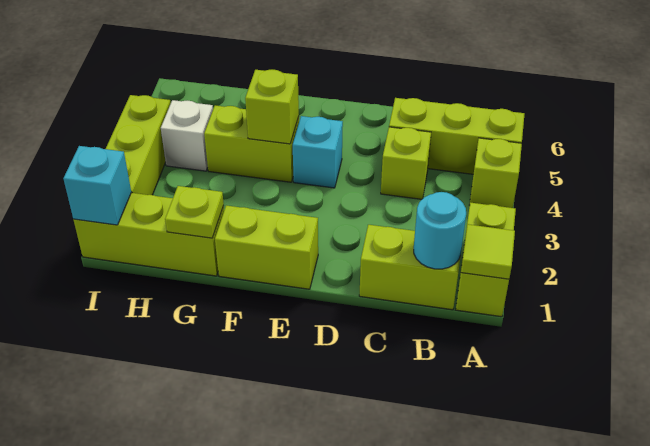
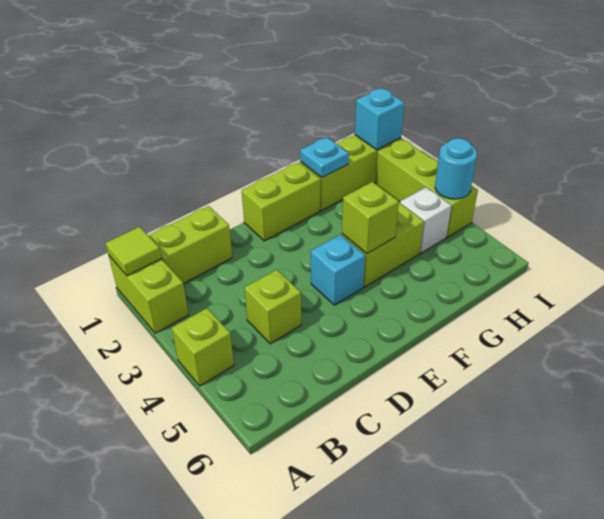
lime 1x3 brick [389,98,524,174] -> none
cyan 1x1 round brick [414,192,466,269] -> cyan 1x1 round brick moved to [435,138,477,199]
lime 1x1 plate [165,186,224,238] -> cyan 1x1 plate [300,137,349,178]

